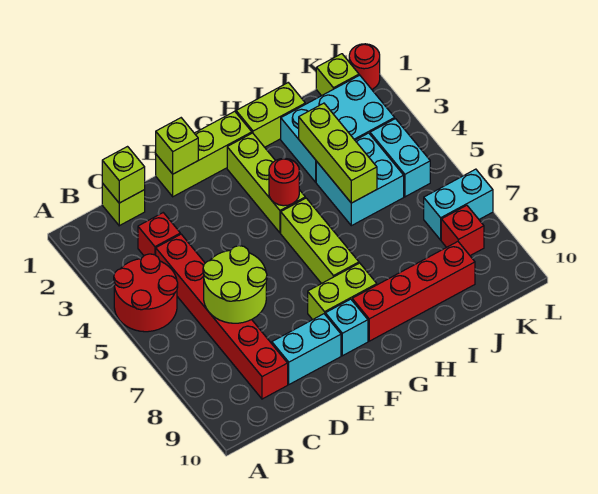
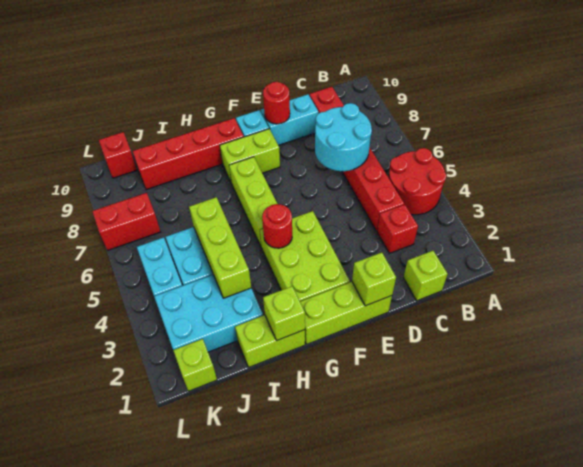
lime 1x1 brick [102,147,145,203] -> lime 1x1 brick moved to [263,286,305,341]
lime 2x2 round brick [203,246,267,323] -> cyan 2x2 round brick [315,103,372,171]
lime 1x3 brick [227,133,305,233] -> lime 2x3 brick [260,211,350,301]
cyan 1x2 brick [424,169,493,240] -> red 1x2 brick [92,193,161,251]
red 1x1 brick [441,205,484,256] -> red 1x1 brick moved to [99,132,137,178]
red 1x1 round brick [349,44,380,89] -> red 1x1 round brick moved to [263,82,290,124]

